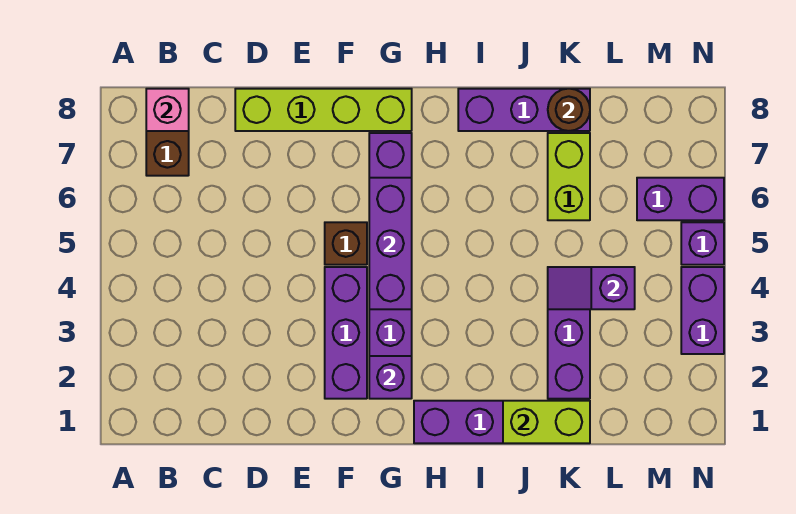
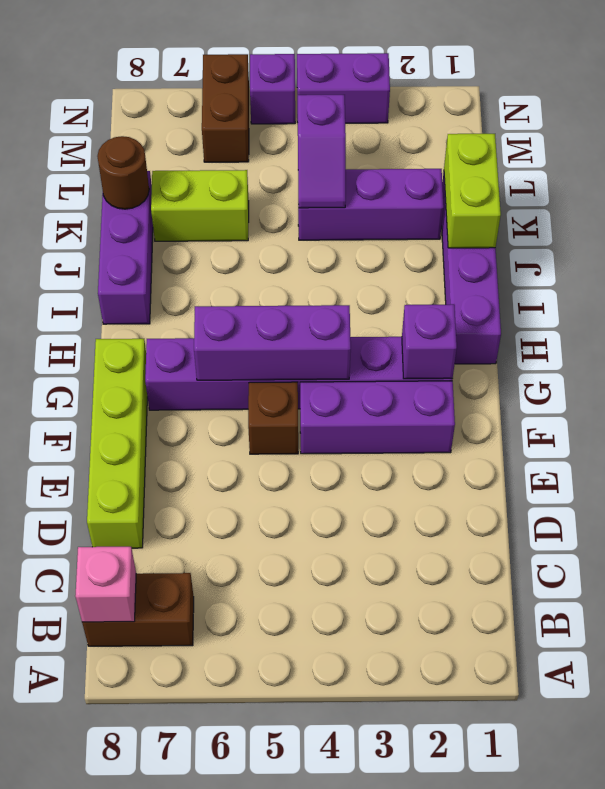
purple 1x2 brick [637,178,724,220] -> brown 1x2 brick [202,54,249,162]

